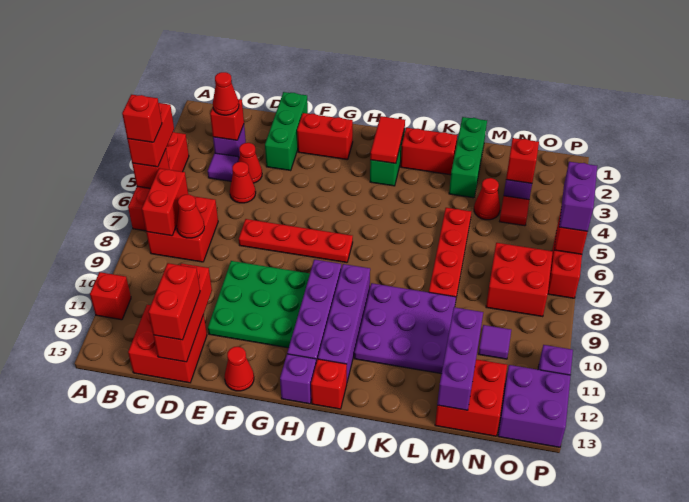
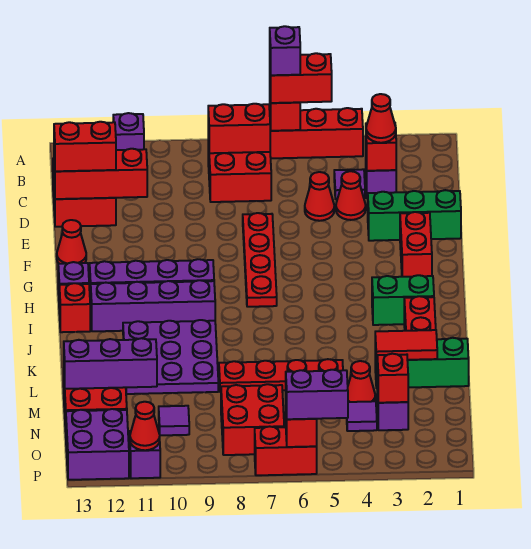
red 1x1 brick [122,95,162,142] -> purple 1x1 brick [270,26,300,75]
red 1x1 brick [90,272,131,320] -> purple 1x1 brick [113,113,144,150]
red 1x1 cone [177,194,205,238] -> red 1x1 cone moved to [130,402,160,450]
green 3x3 plate [208,261,310,348] -> none
red 1x2 tile [370,116,405,164] -> red 1x2 tile moved to [375,330,437,361]
red 1x1 tile [500,196,529,226] -> purple 1x1 tile [347,401,377,431]

